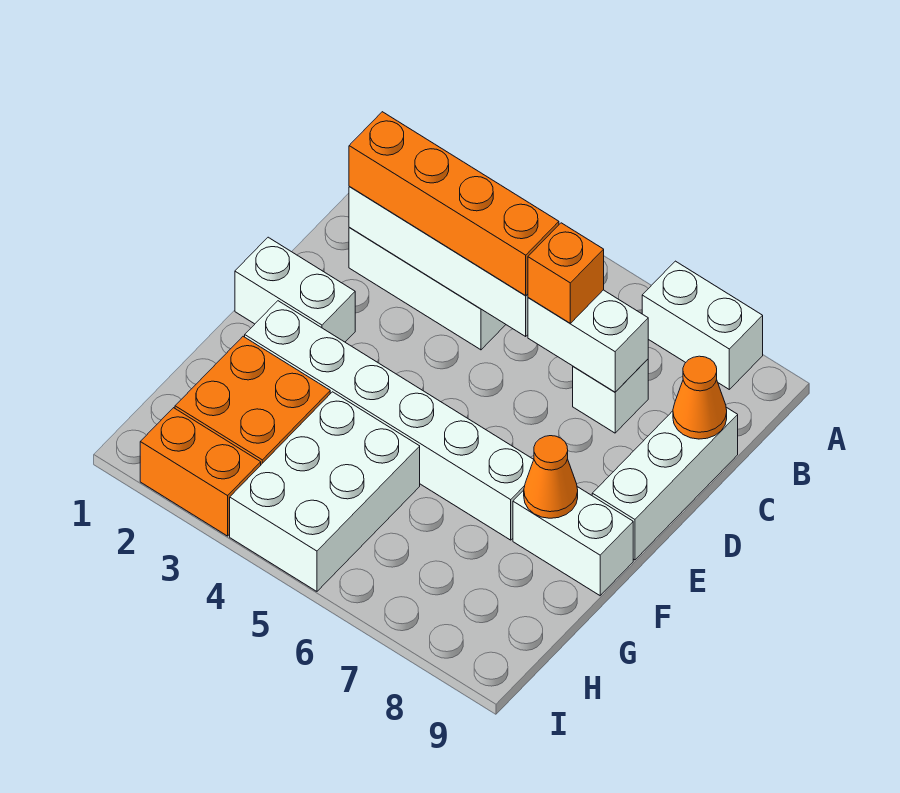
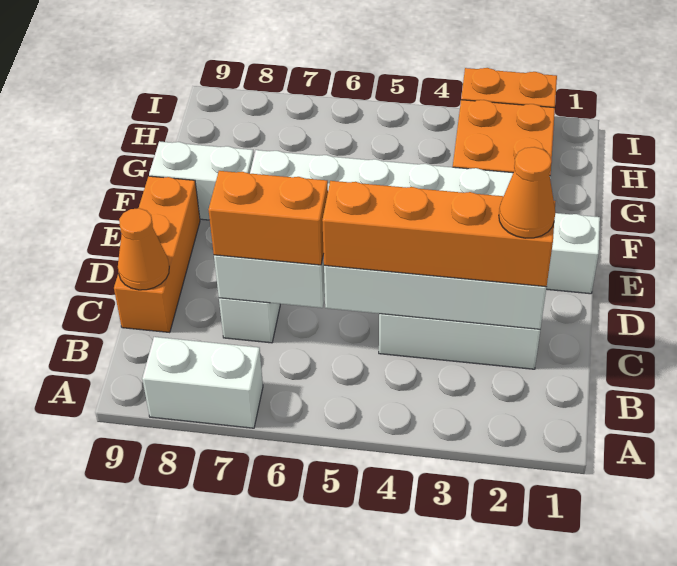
orange 1x1 brick [528,223,604,323] -> orange 1x2 brick [208,171,328,265]
white 1x3 brick [592,407,738,560] -> orange 1x3 brick [114,176,200,333]
orange 1x1 cone [524,436,578,518] -> orange 1x1 cone moved to [499,147,555,238]
white 2x3 brick [230,392,420,591] -> none

